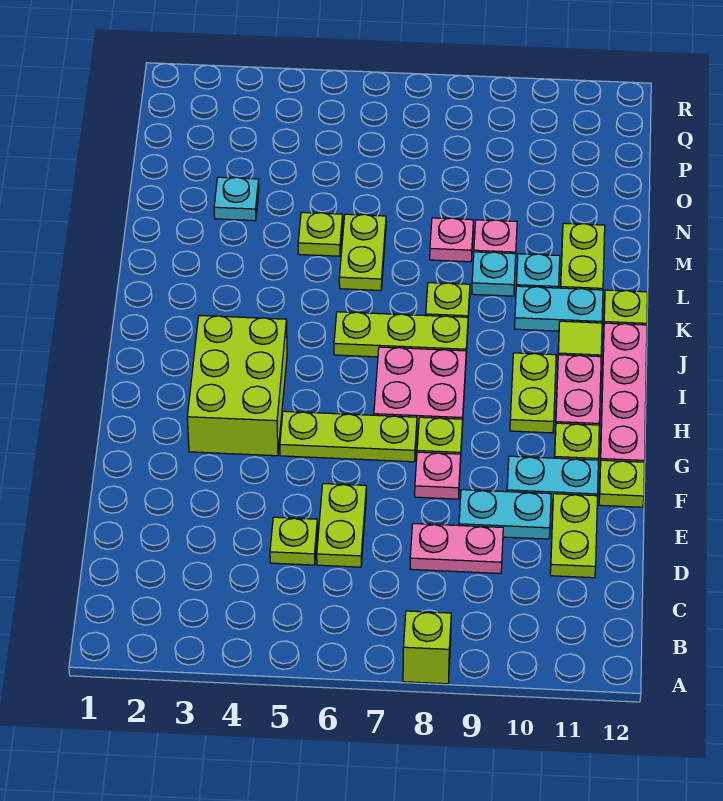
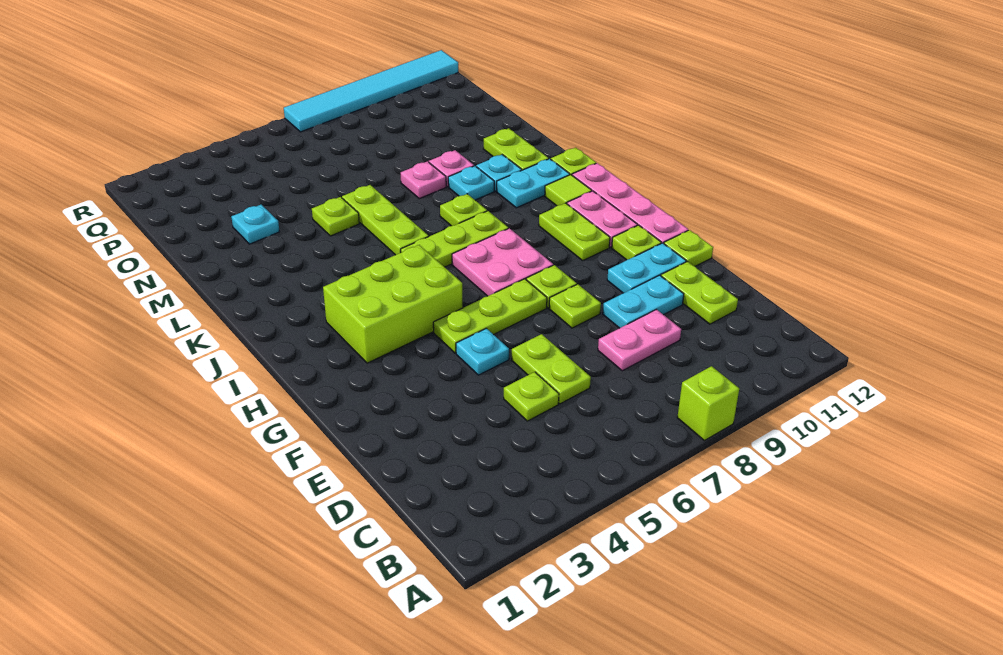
none -> cyan 1x1 plate [456,328,509,375]
pink 1x1 plate [415,452,461,499] -> lime 1x1 plate [549,284,601,328]
lime 2x3 brick [187,315,287,456] -> lime 2x3 brick turned to [323,245,463,363]
lime 1x2 plate [339,214,386,291] -> lime 1x3 plate [342,185,429,255]
none -> cyan 1x6 tile [284,50,458,132]

